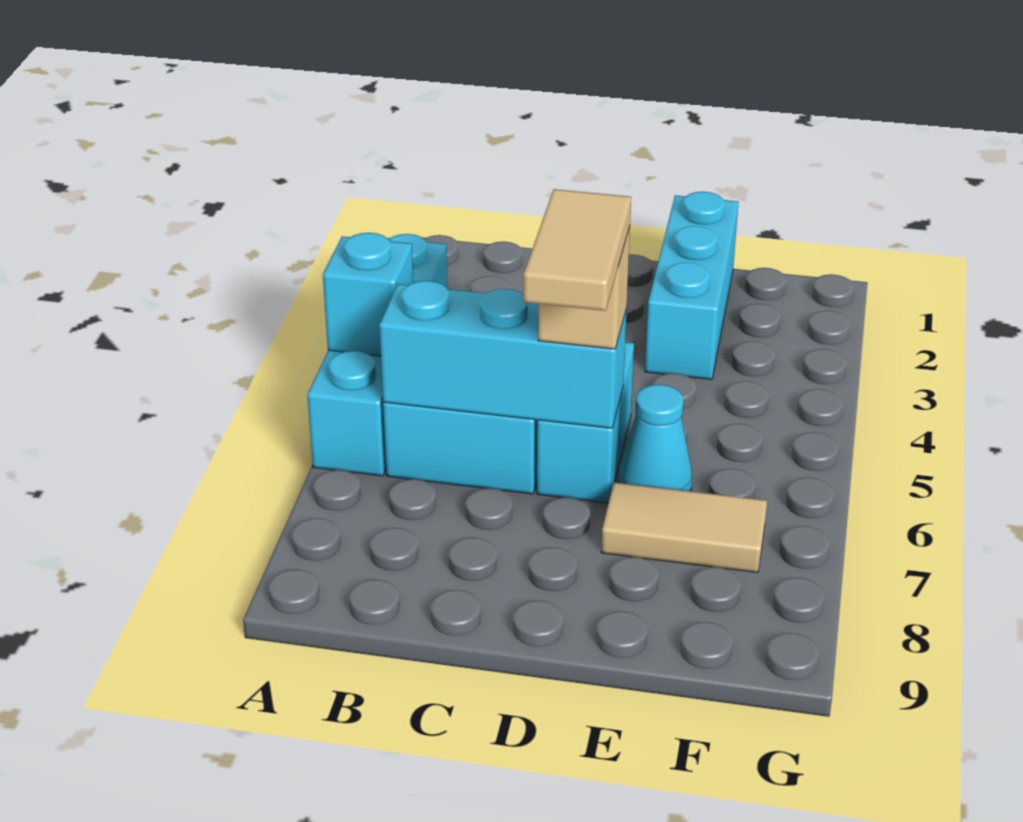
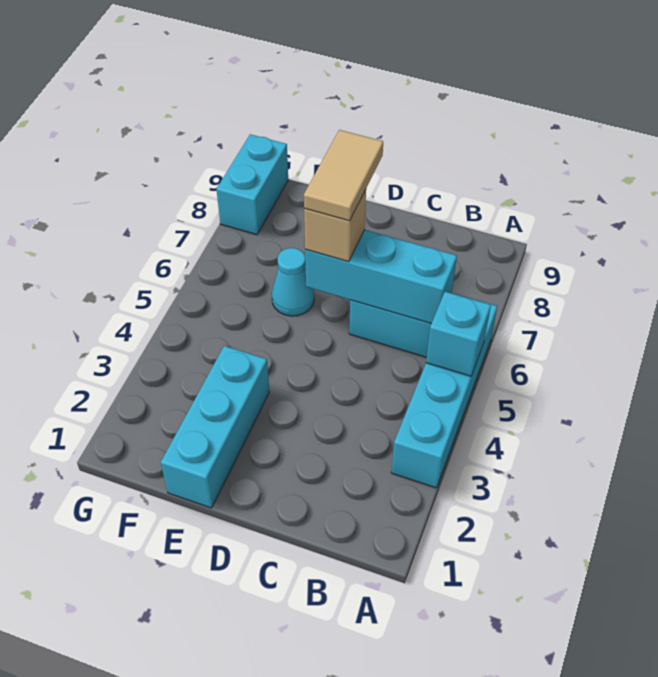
cyan 1x2 brick [537,342,634,503] -> cyan 1x2 brick moved to [216,134,288,235]
tan 1x2 tile [601,482,767,573] -> none

